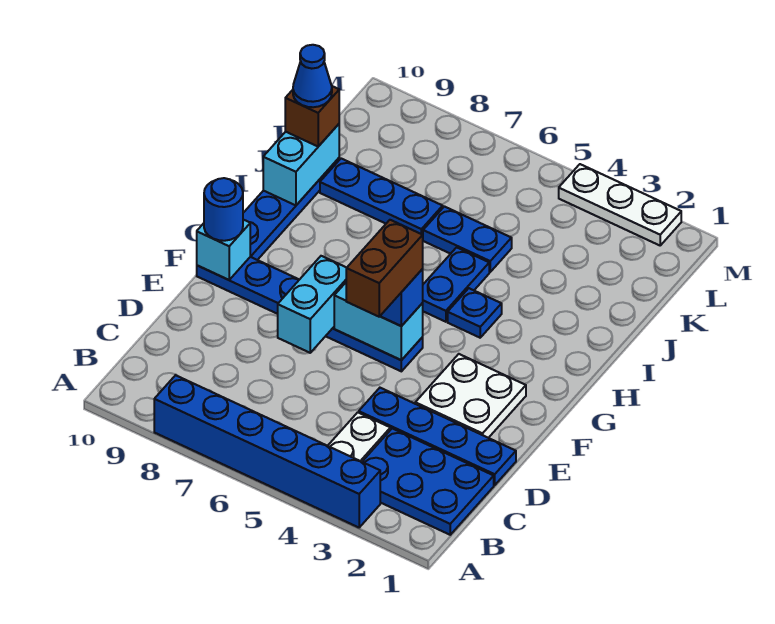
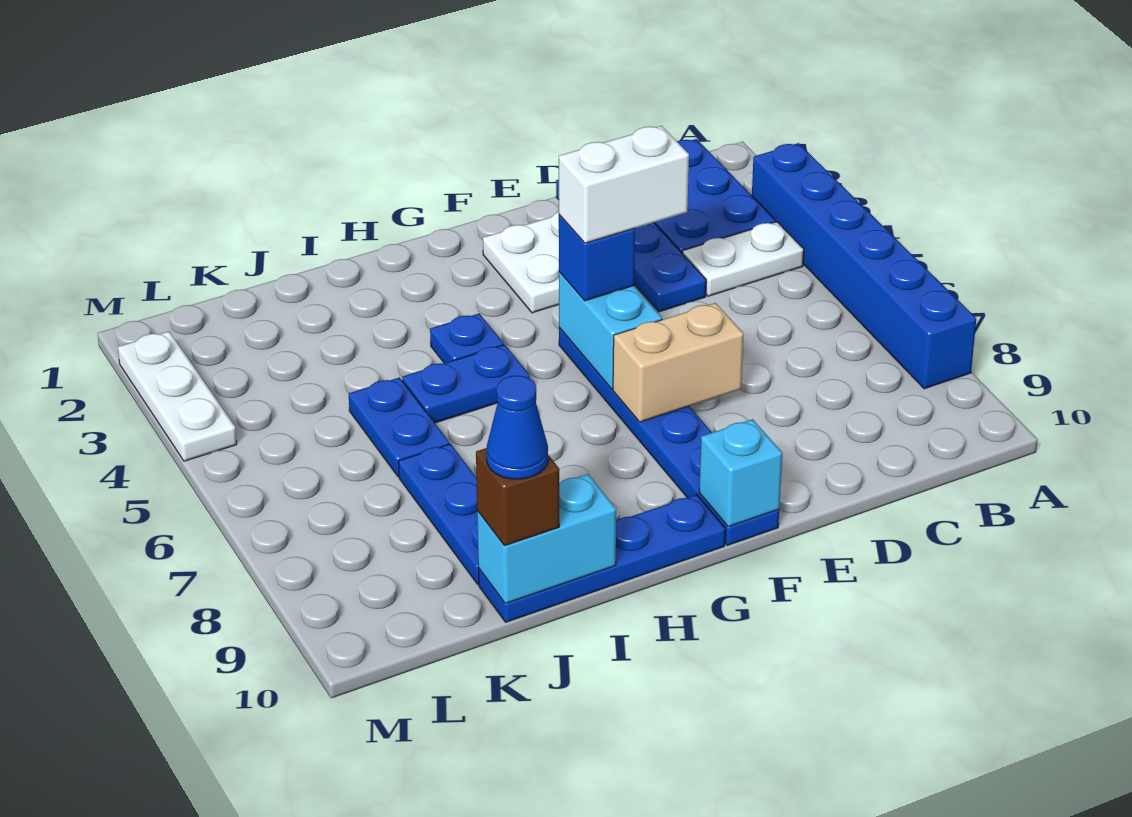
brown 1x2 brick [346,220,423,317] -> white 1x2 brick [559,126,689,243]
cyan 1x2 brick [278,256,347,353] -> tan 1x2 brick [613,303,744,422]
blue 1x1 round brick [204,178,243,241] -> none

